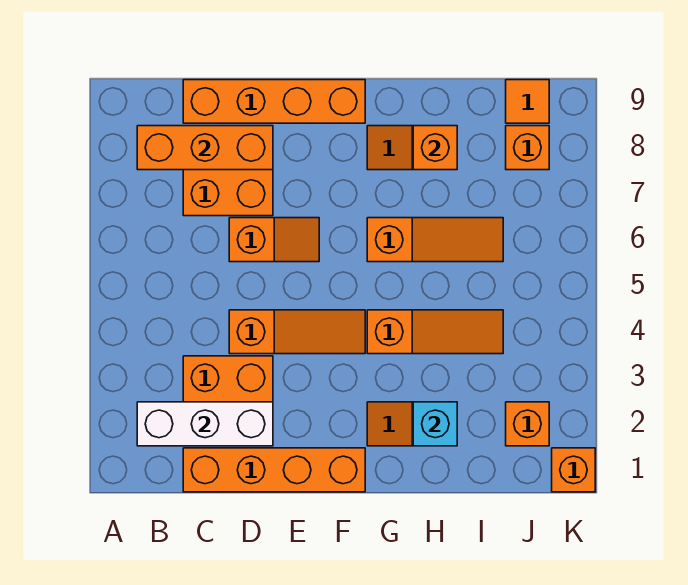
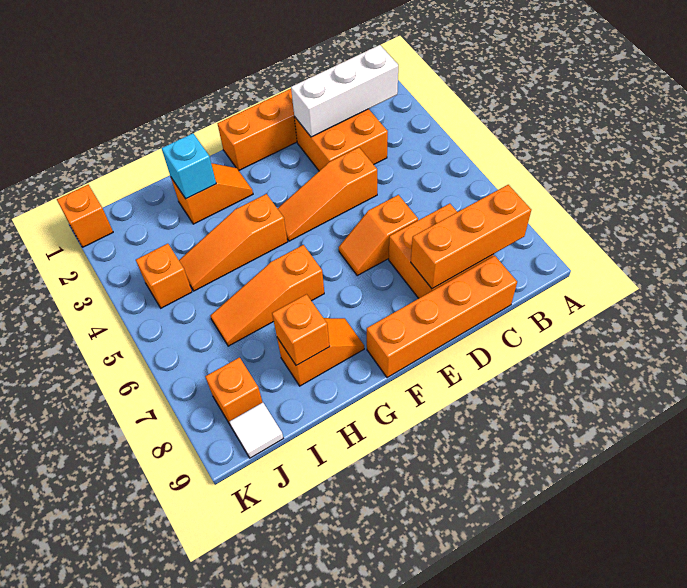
orange 1x1 brick [506,402,549,446] -> orange 1x1 brick moved to [136,244,192,308]
orange 1x1 tile [506,80,549,123] -> white 1x1 tile [230,403,283,458]

